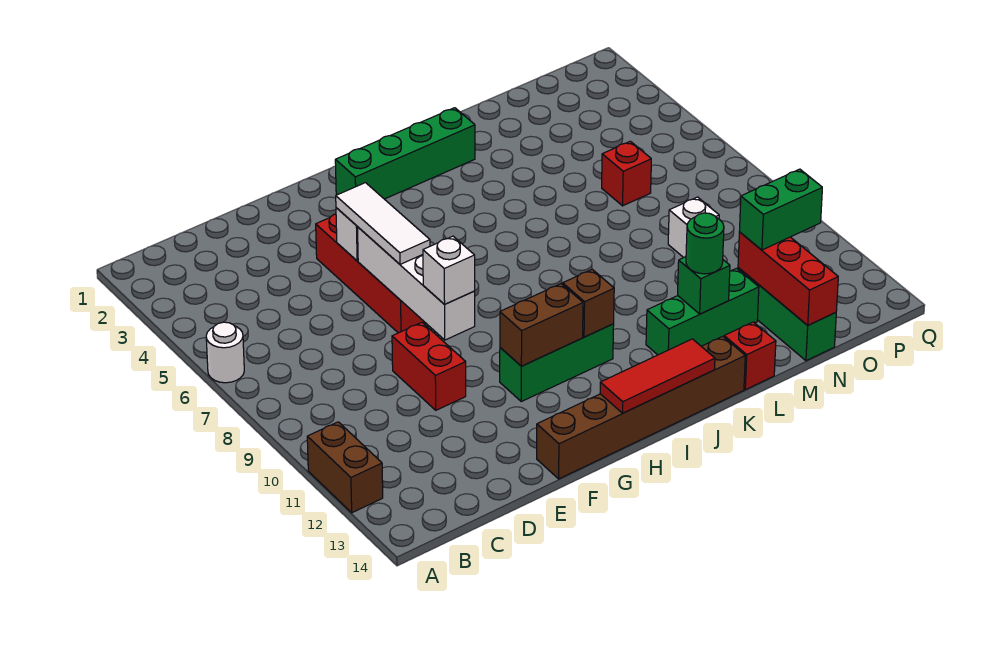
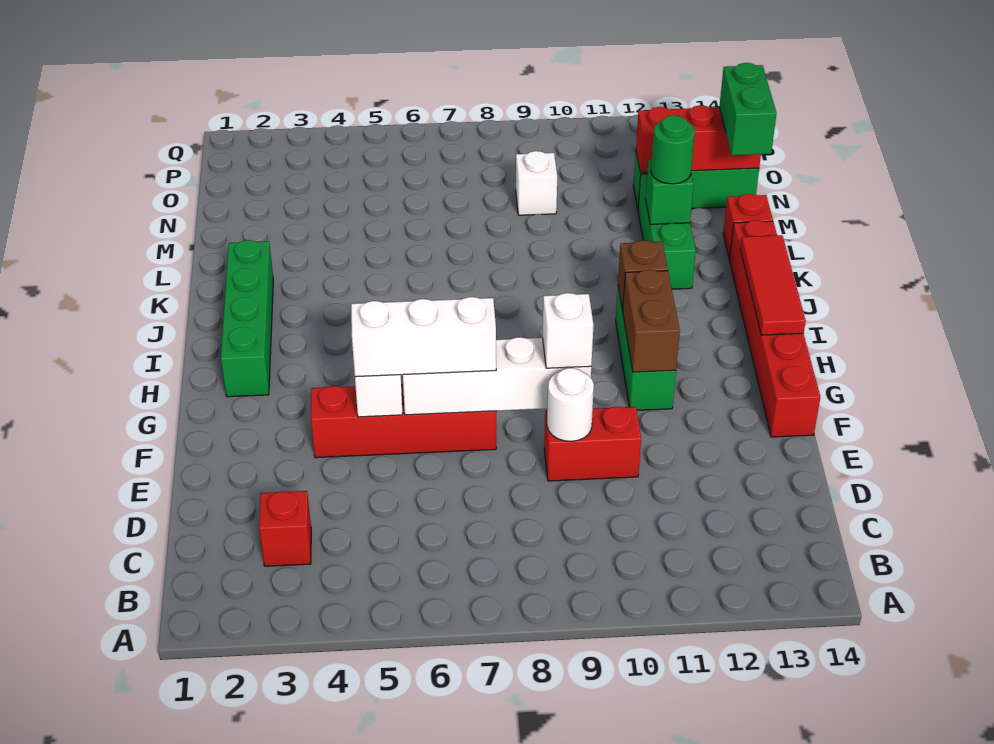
white 1x1 round brick [206,322,244,383] -> white 1x1 round brick moved to [547,368,594,441]
brown 1x2 brick [307,422,383,513] -> none
white 1x3 tile [336,183,430,264] -> white 1x3 brick [351,297,496,377]
brown 1x6 brick [537,336,745,479] -> red 1x6 brick [729,220,820,437]
red 1x1 brick [602,141,651,206] -> red 1x1 brick moved to [259,491,311,566]
green 1x2 brick [739,169,822,250] -> green 1x2 brick moved to [719,63,777,155]

